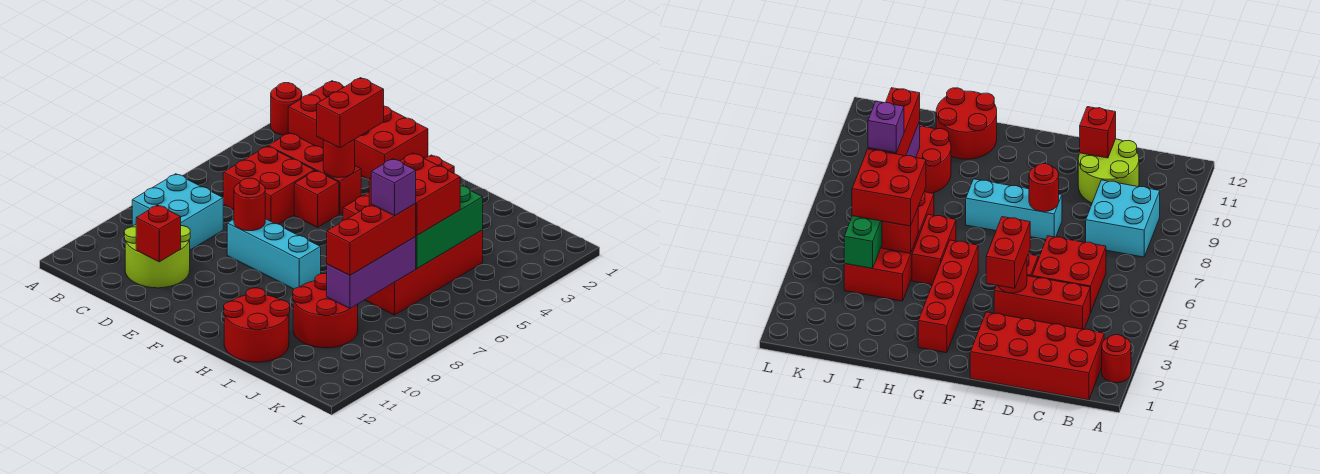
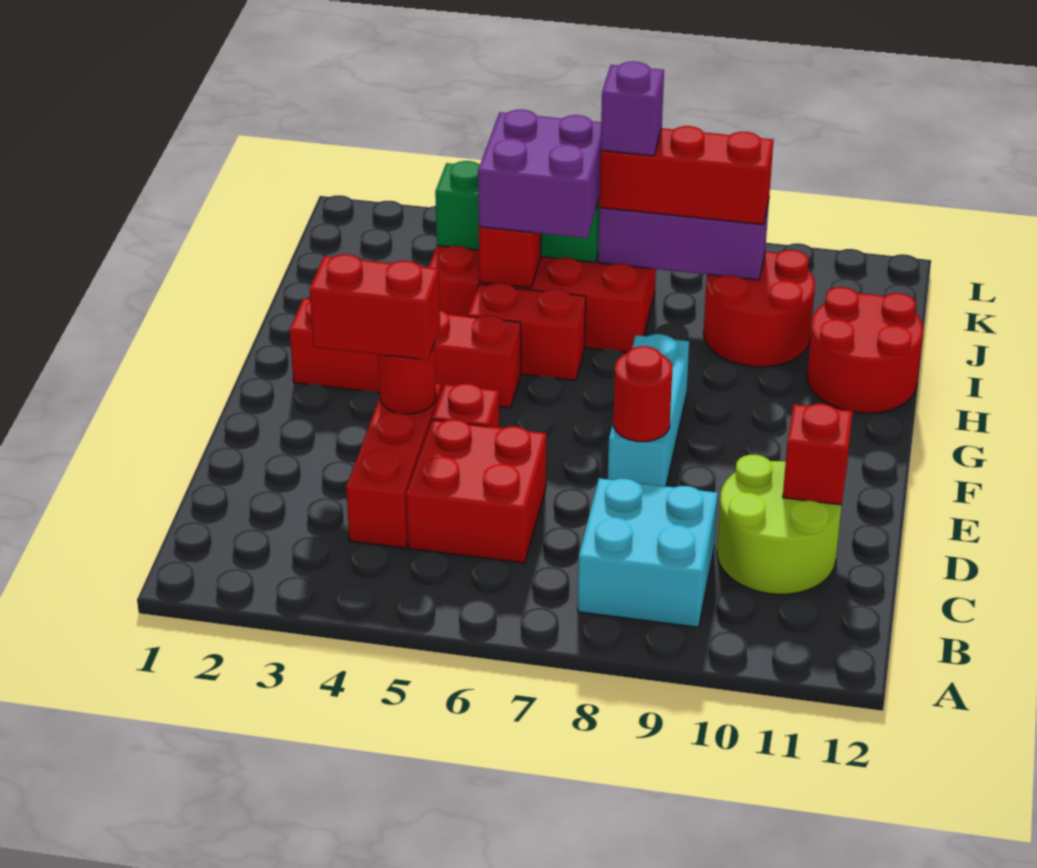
red 1x1 round brick [271,83,302,135] -> none
red 2x4 brick [288,81,428,180] -> none
red 2x2 brick [369,153,460,236] -> purple 2x2 brick [478,110,601,238]

